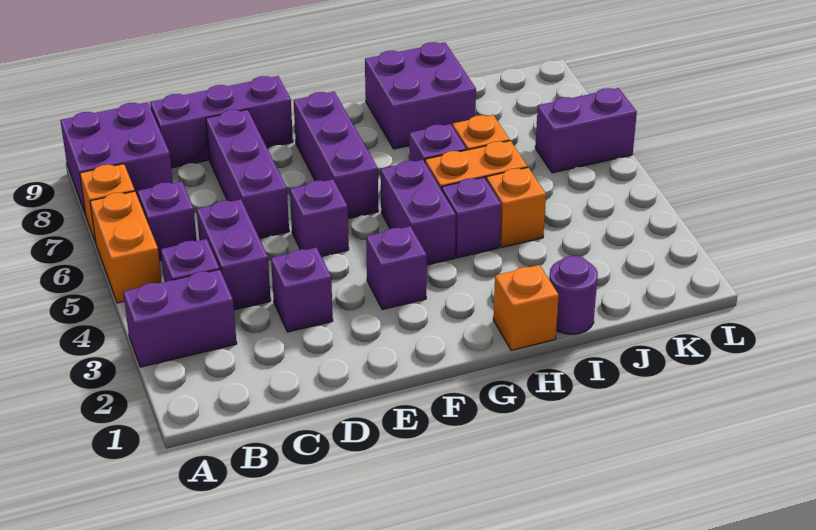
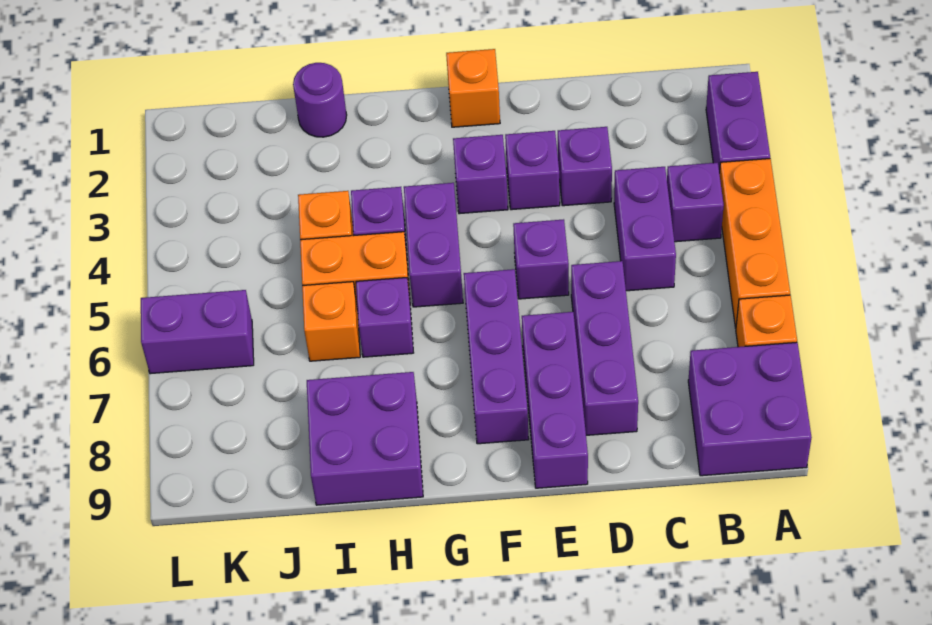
purple 1x2 brick [123,269,237,367] -> purple 1x2 brick turned to [706,72,770,173]
orange 1x2 brick [90,191,162,303] -> orange 1x3 brick [719,159,790,328]
purple 1x1 brick [138,181,197,261] -> purple 1x1 brick moved to [505,131,560,210]
purple 1x3 brick [150,76,293,168] -> purple 1x3 brick turned to [522,312,588,488]
orange 1x1 brick [493,265,559,351] -> orange 1x1 brick moved to [446,49,500,127]

